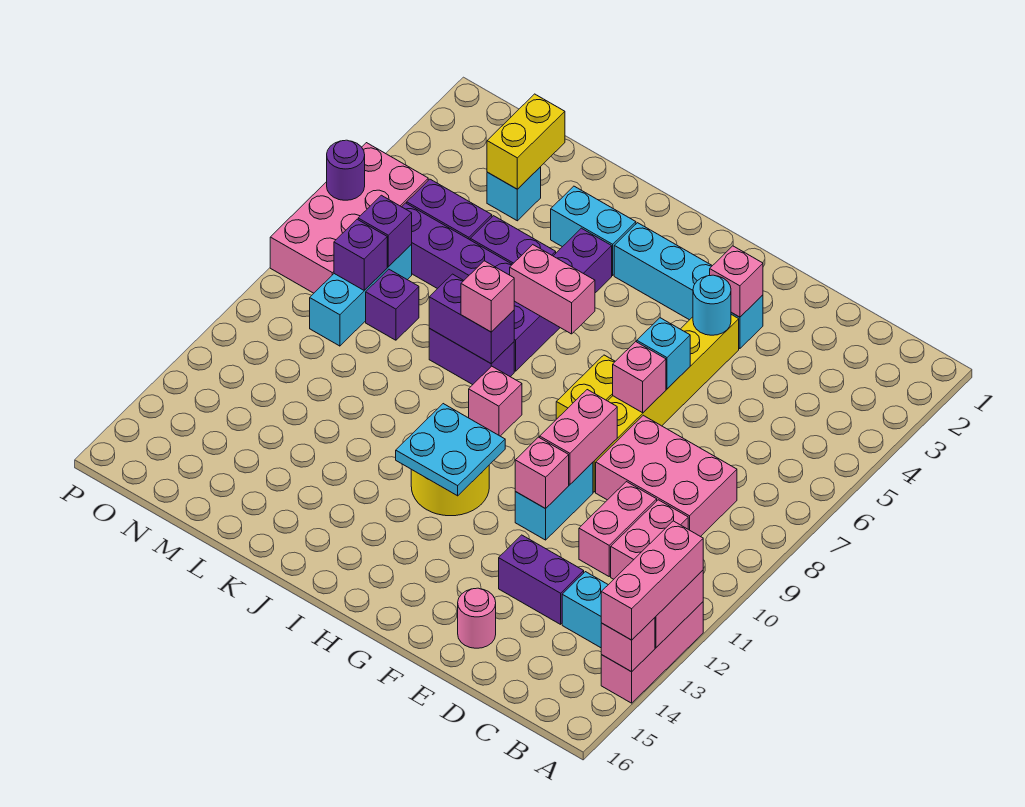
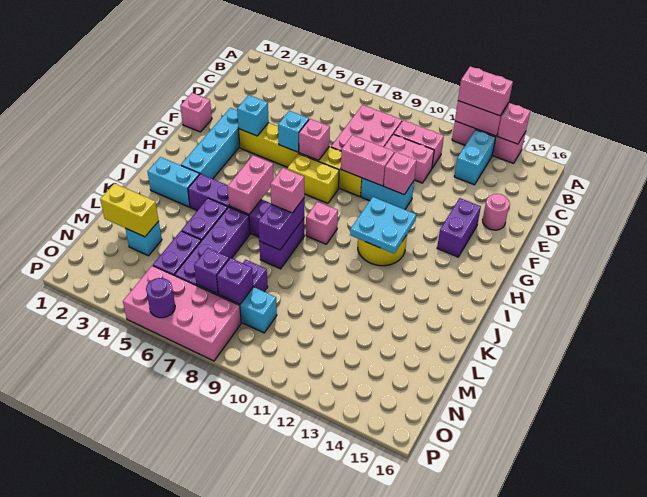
pink 1x3 brick [601,521,703,640] -> pink 1x2 brick [458,66,513,116]
purple 1x2 brick [499,535,584,624] -> purple 1x2 brick moved to [437,198,481,257]
pink 1x1 brick [710,246,763,317] -> pink 1x1 brick moved to [180,93,212,132]
cyan 1x1 round brick [693,275,731,335] -> cyan 1x1 brick [237,95,269,136]
cyan 1x2 brick [551,186,636,275] -> cyan 1x2 brick turned to [147,157,199,207]

